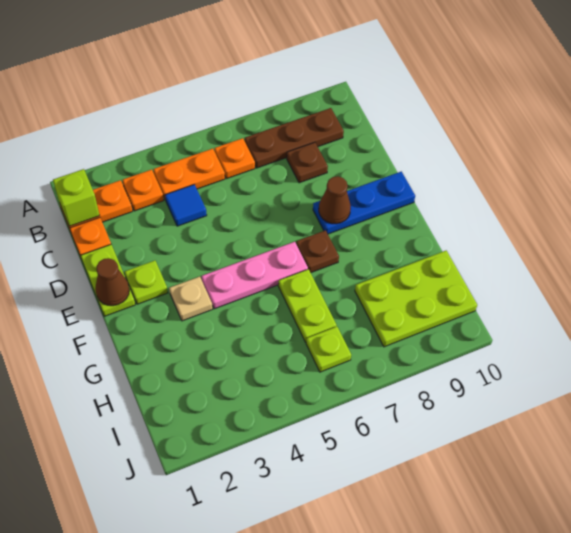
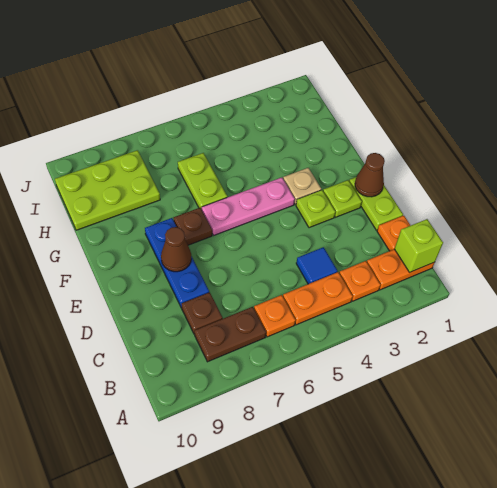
brown 1x3 plate [245,108,344,168] -> brown 1x2 plate [195,307,266,362]
blue 1x3 plate [313,172,415,234] -> blue 1x3 plate turned to [145,218,209,308]
lime 1x1 plate [306,326,351,372] -> lime 1x1 plate moved to [296,190,335,228]

